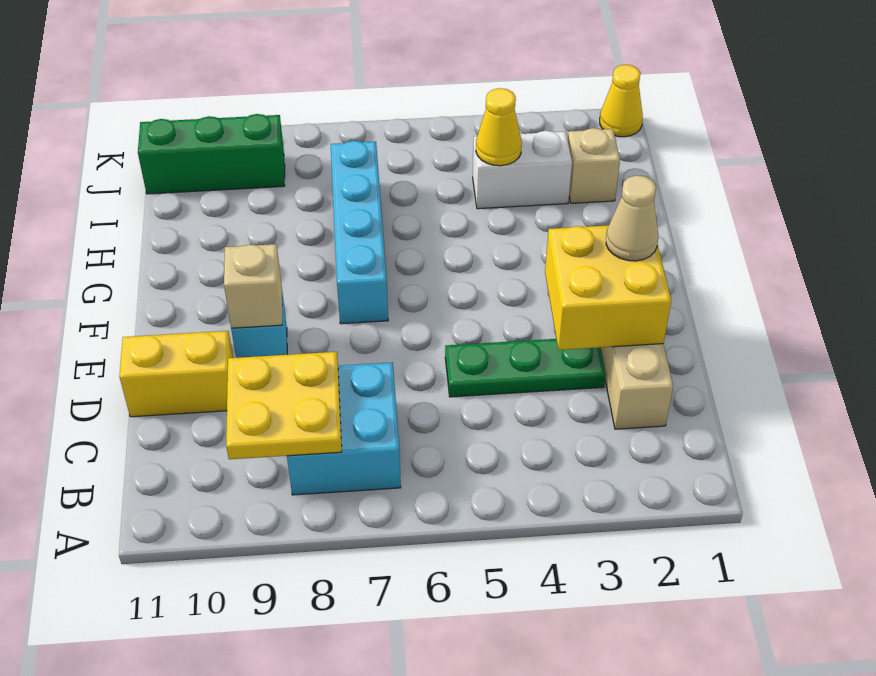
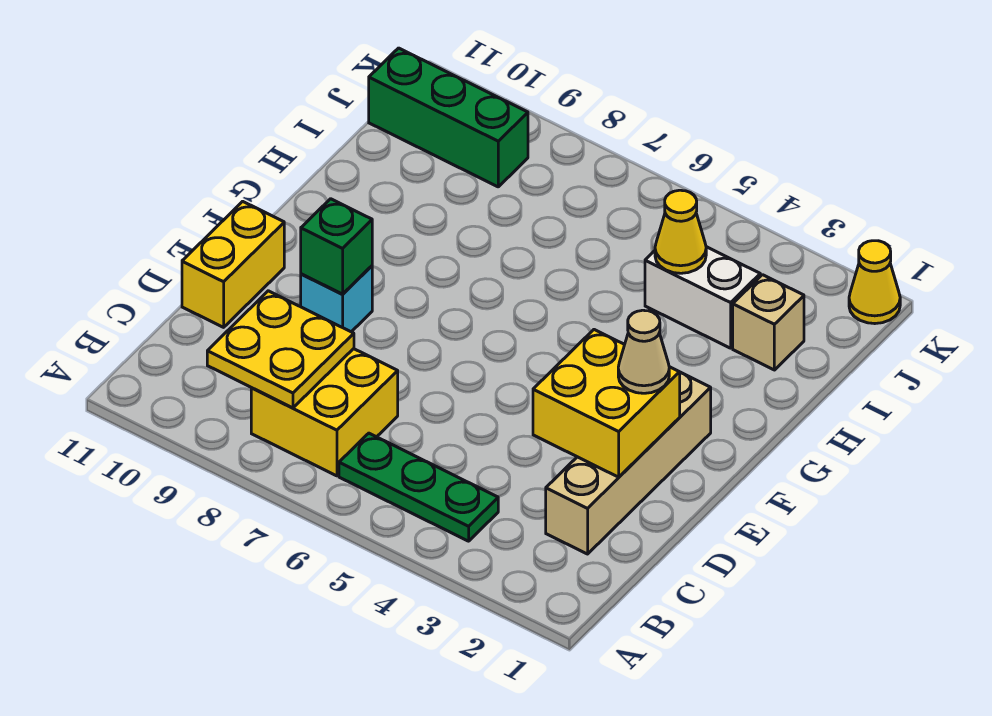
cyan 2x2 brick [287,362,401,495] -> yellow 2x2 brick [251,349,398,476]
green 1x3 plate [445,339,606,397] -> green 1x3 plate moved to [339,433,498,541]
yellow 1x2 brick [119,331,233,417] -> yellow 1x2 brick turned to [182,201,284,327]
tan 1x1 brick [224,244,282,329] -> green 1x1 brick [301,199,372,294]
cyan 1x4 brick [331,141,388,324] -> none

